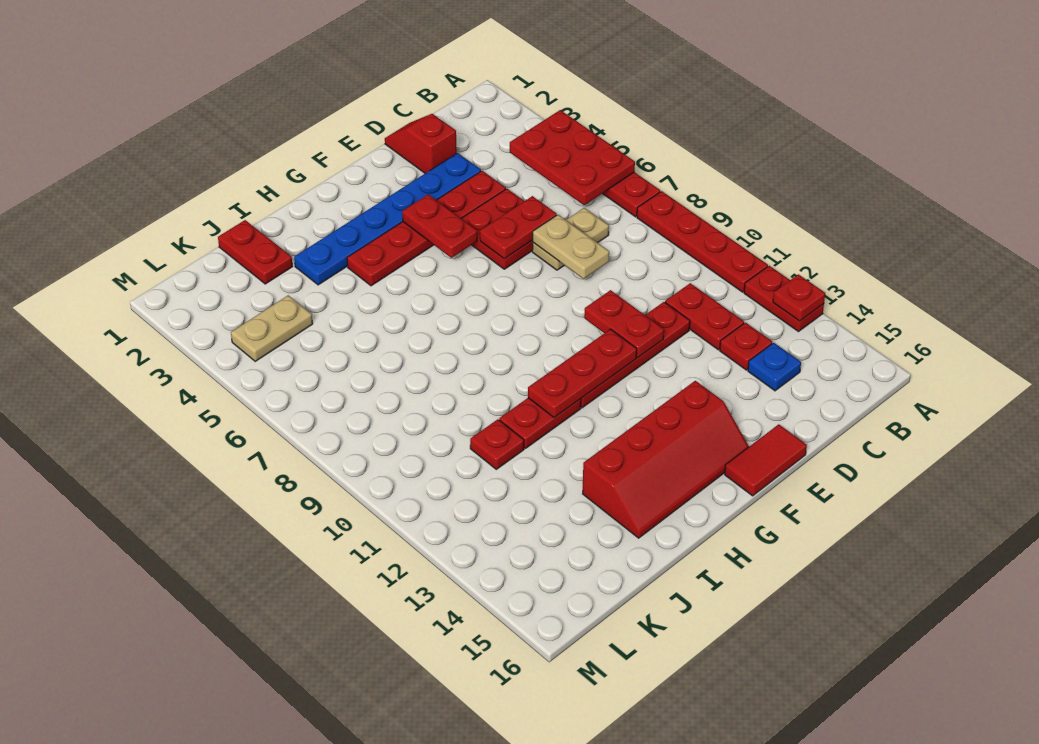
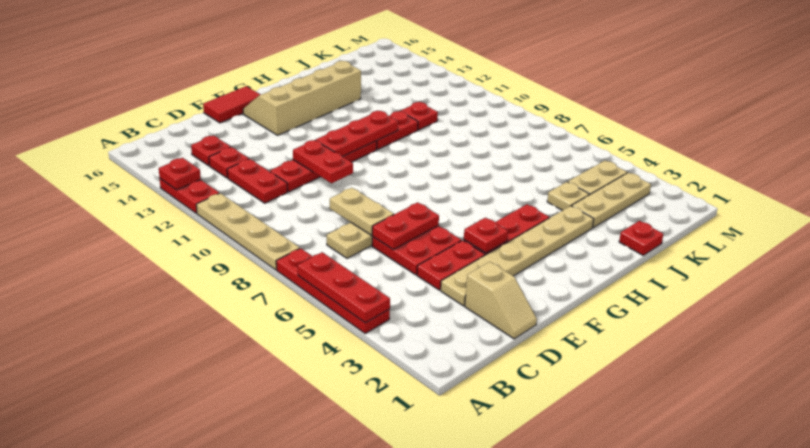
red 2x3 plate [510,110,635,205] -> red 1x3 plate [298,252,390,323]
red 1x4 plate [637,191,768,292] -> tan 1x4 plate [196,193,300,270]
blue 1x1 plate [748,343,801,391] -> red 1x1 plate [191,136,230,166]
red 1x2 slope [385,114,457,173] -> tan 1x2 slope [465,262,537,339]
blue 1x6 plate [294,153,481,285] -> tan 1x6 plate [441,206,594,306]
red 1x2 plate [402,194,477,258] -> red 1x1 plate [464,218,508,253]
red 2x4 slope [583,381,749,538] -> tan 2x4 slope [243,61,361,135]
red 1x2 plate [218,220,293,284] -> red 1x1 plate [619,221,663,255]
none -> tan 1x3 plate [572,173,651,227]
none -> tan 1x1 plate [547,182,589,211]

